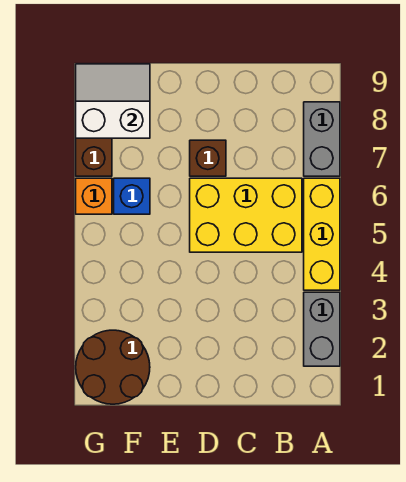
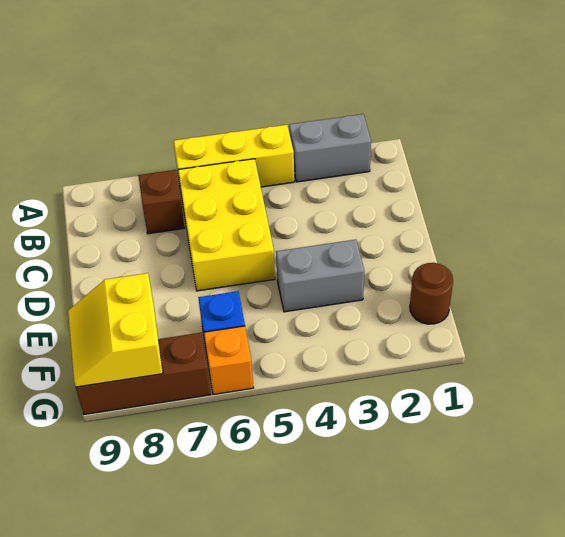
grey 1x2 brick [304,102,340,176] -> grey 1x2 brick moved to [276,240,364,312]
brown 1x1 brick [190,140,226,176] -> brown 1x1 brick moved to [138,170,185,234]
brown 2x2 round brick [76,330,150,404] -> brown 1x1 round brick [410,263,453,324]
white 2x2 slope [76,64,150,138] -> yellow 2x2 slope [68,273,163,387]

